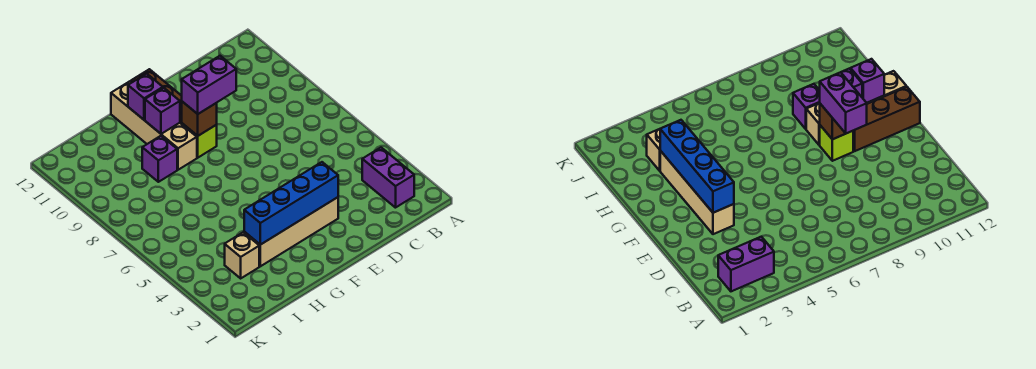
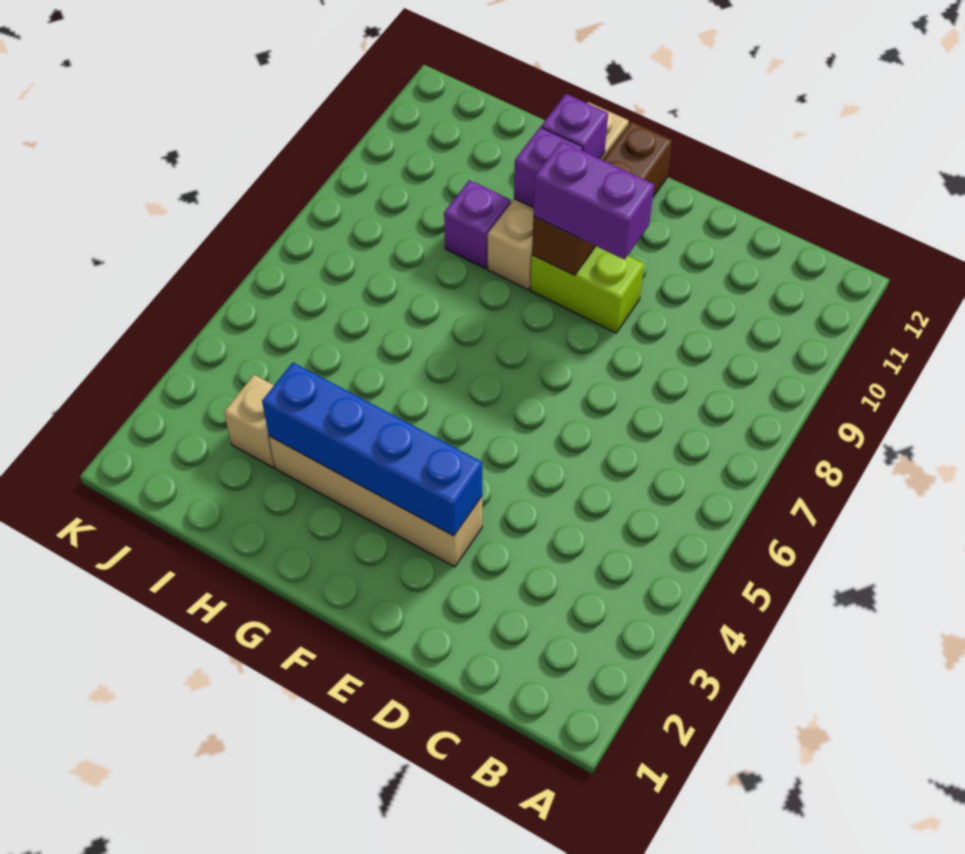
purple 1x2 brick [362,148,414,208] -> none
lime 1x1 brick [182,123,217,158] -> lime 1x2 brick [531,246,644,333]

